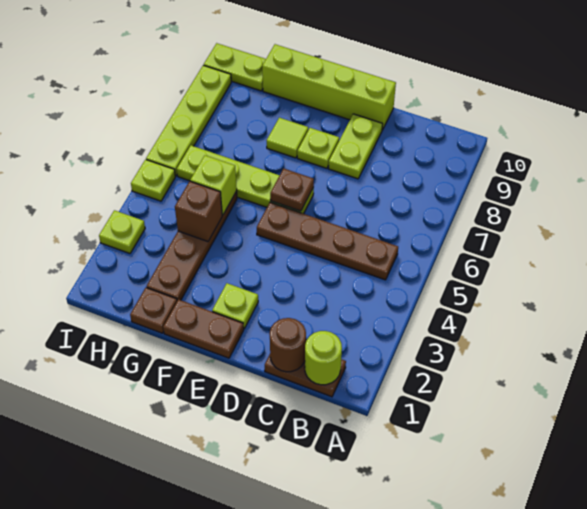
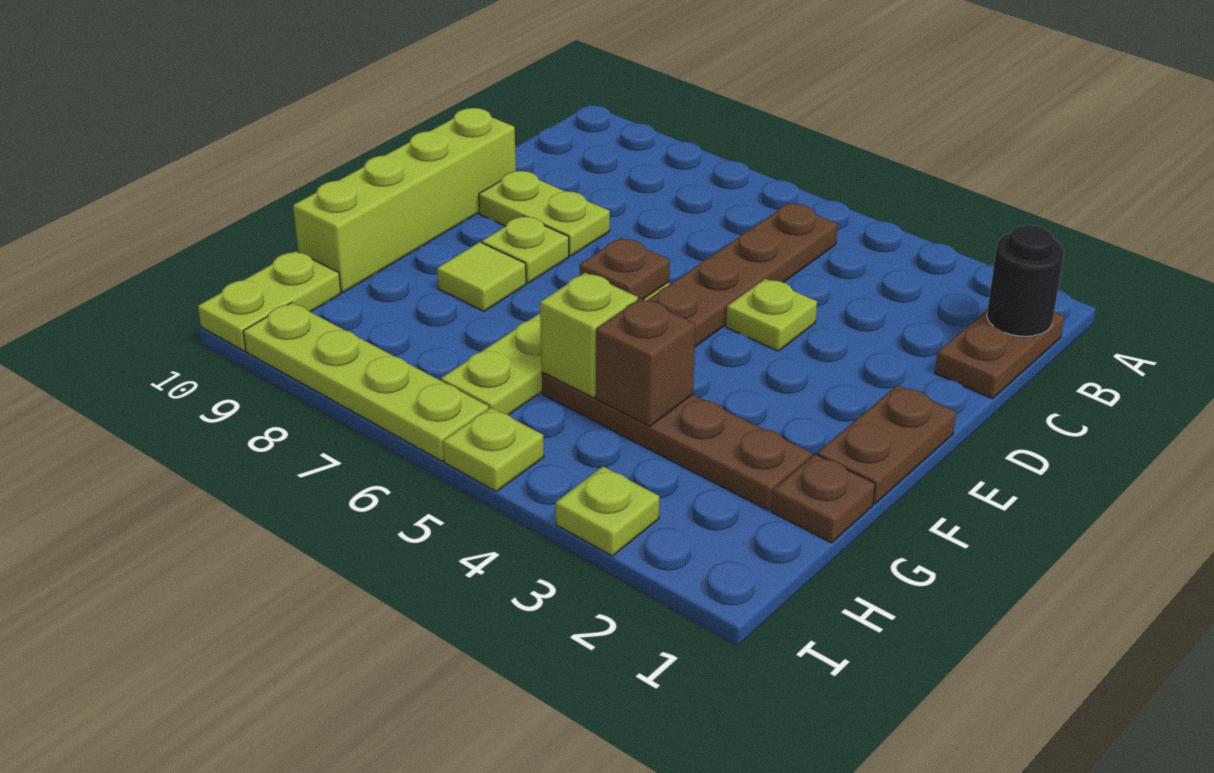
lime 1x1 round brick [305,331,342,385] -> black 1x1 round brick [987,225,1064,336]
brown 1x1 round brick [270,318,306,372] -> none
lime 1x1 plate [212,283,258,329] -> lime 1x1 plate moved to [726,279,817,351]

